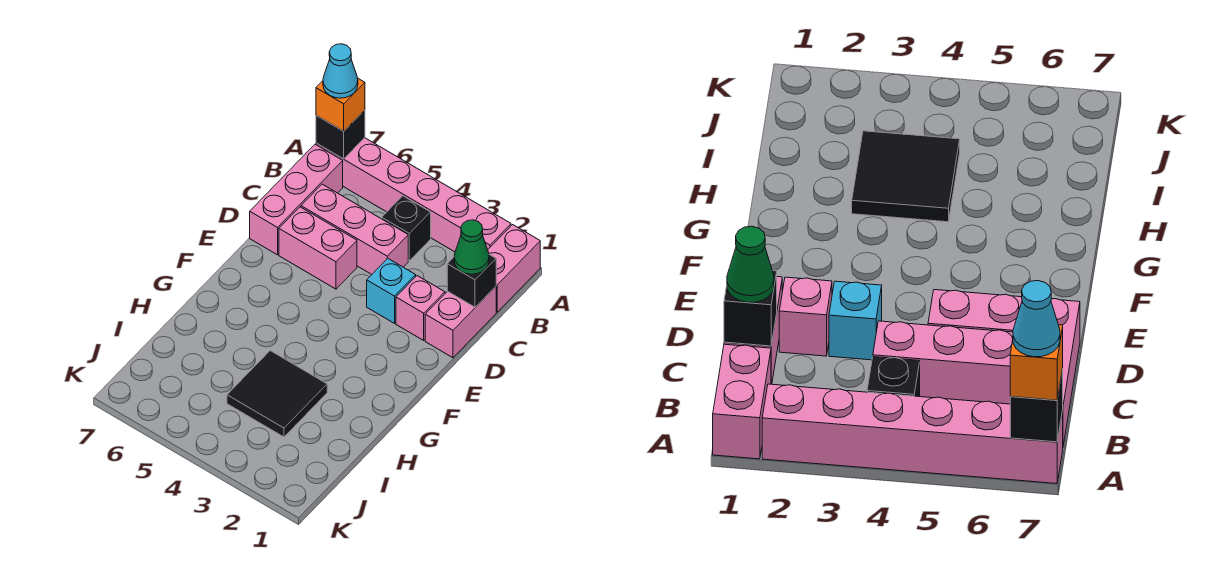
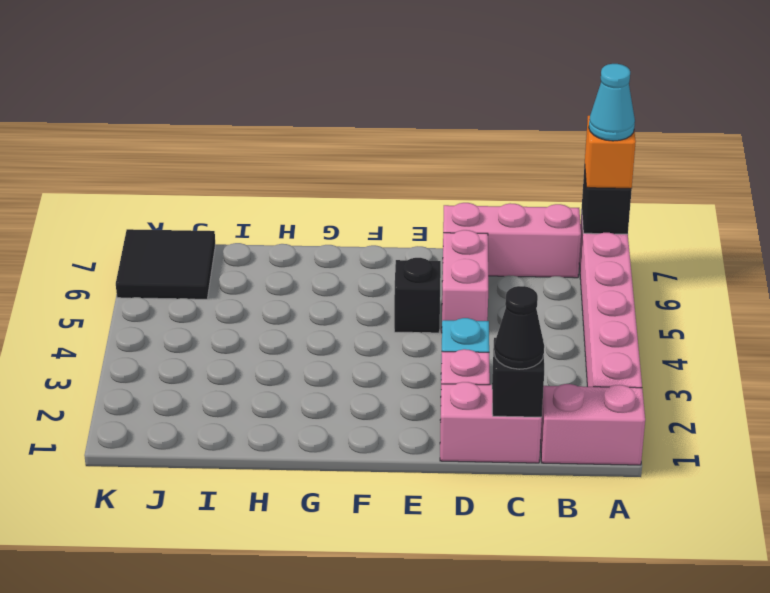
black 1x1 brick [382,196,431,261] -> black 1x1 brick moved to [394,258,441,333]
green 1x1 cone [454,220,489,274] -> black 1x1 cone [494,286,544,369]
pink 1x3 brick [301,184,408,274] -> none
black 2x2 tile [227,351,327,437] -> black 2x2 tile moved to [116,229,215,299]

